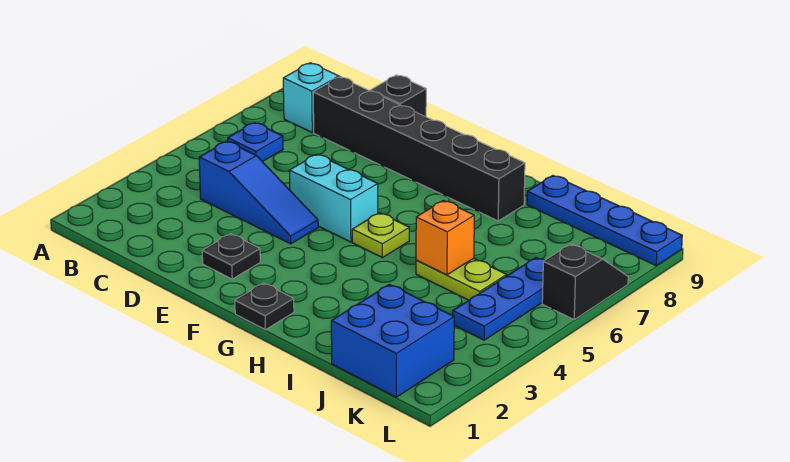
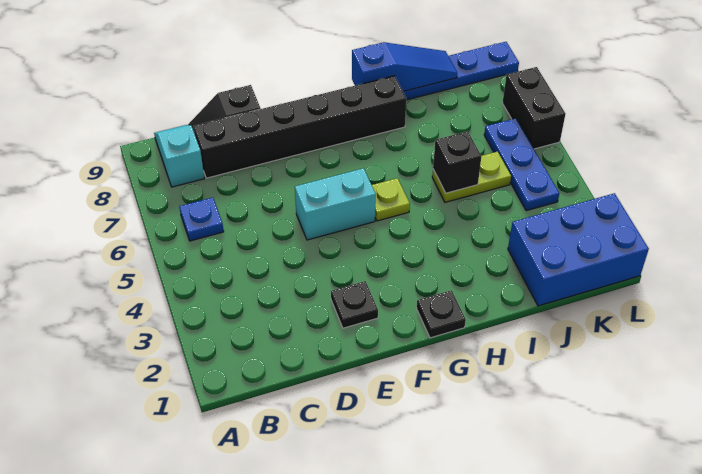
blue 1x3 slope [199,141,318,244] -> blue 1x3 slope moved to [352,42,457,91]
orange 1x1 brick [416,200,474,275] -> black 1x1 brick [433,131,481,193]
blue 2x2 brick [331,284,454,397] -> blue 2x3 brick [508,193,649,306]
black 1x2 slope [542,244,628,320] -> black 1x2 brick [503,67,565,149]

